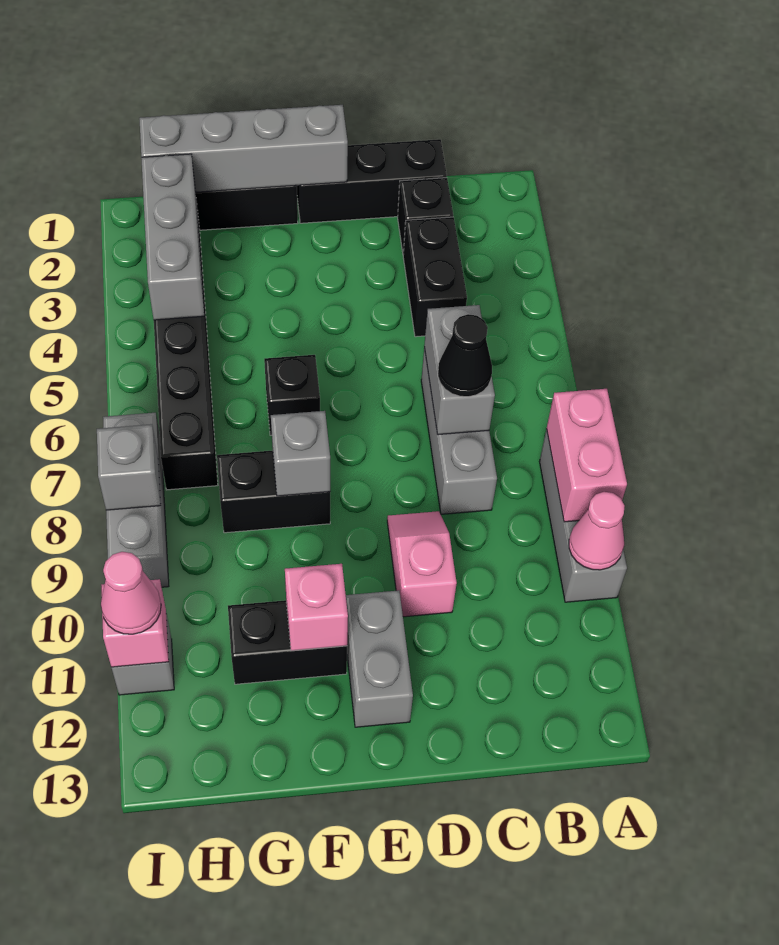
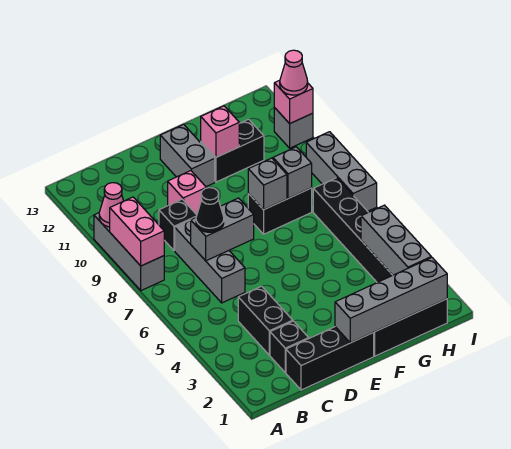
grey 1x2 brick [424,305,495,435] -> grey 1x2 brick turned to [191,198,254,261]
black 1x1 brick [264,355,320,435] -> black 1x1 brick moved to [159,199,197,251]
grey 1x1 brick [97,424,161,510] -> grey 1x1 brick moved to [273,147,312,198]

